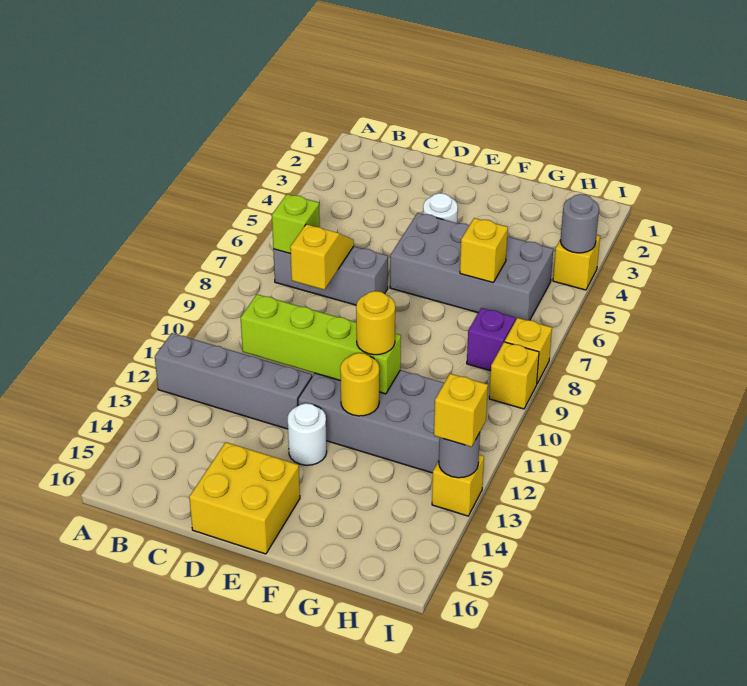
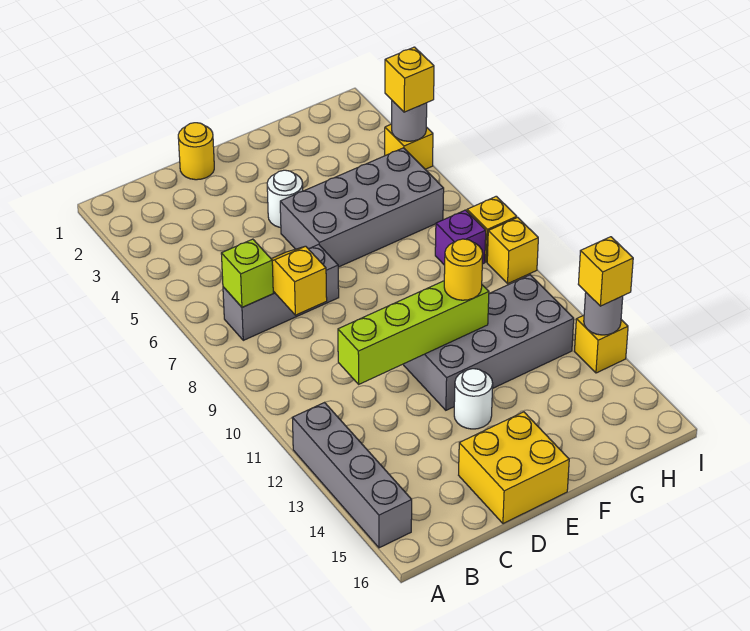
grey 1x4 brick [155,333,312,429] -> grey 1x4 brick turned to [292,402,412,548]
yellow 1x1 round brick [340,353,379,416] -> yellow 1x1 round brick moved to [178,123,214,180]
yellow 1x1 brick [460,218,508,283] -> yellow 1x1 brick moved to [385,47,434,112]

